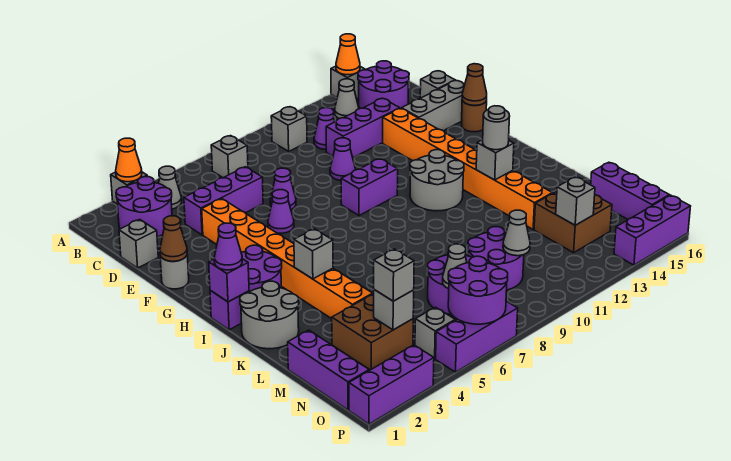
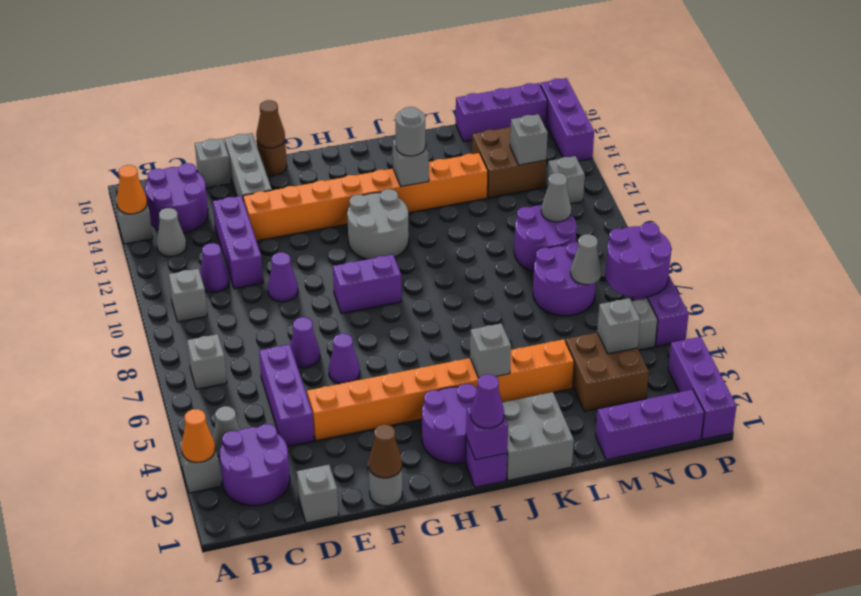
purple 1x2 brick [341,159,398,216] -> purple 1x2 brick turned to [333,255,402,314]
grey 2x2 round brick [240,281,299,349] -> grey 2x2 brick [502,392,574,480]
grey 1x1 brick [374,249,414,301] -> grey 1x1 brick moved to [547,156,585,204]

